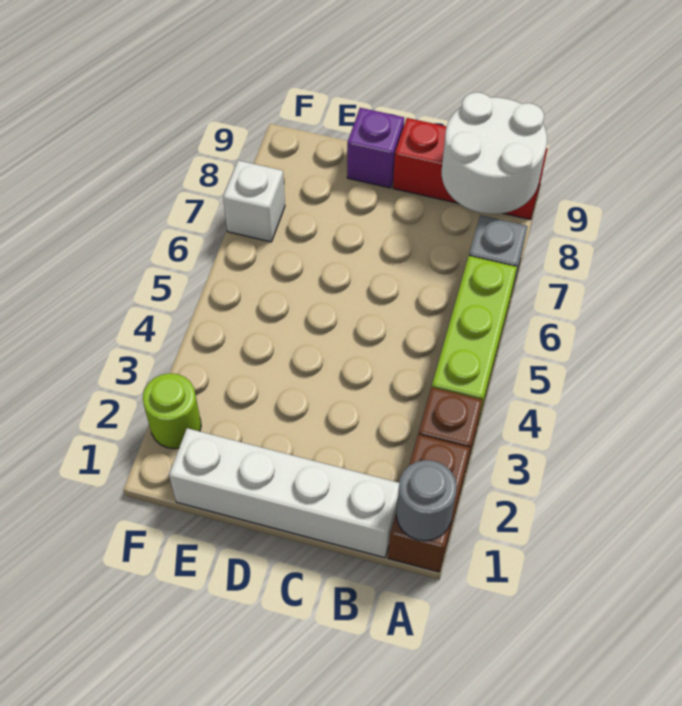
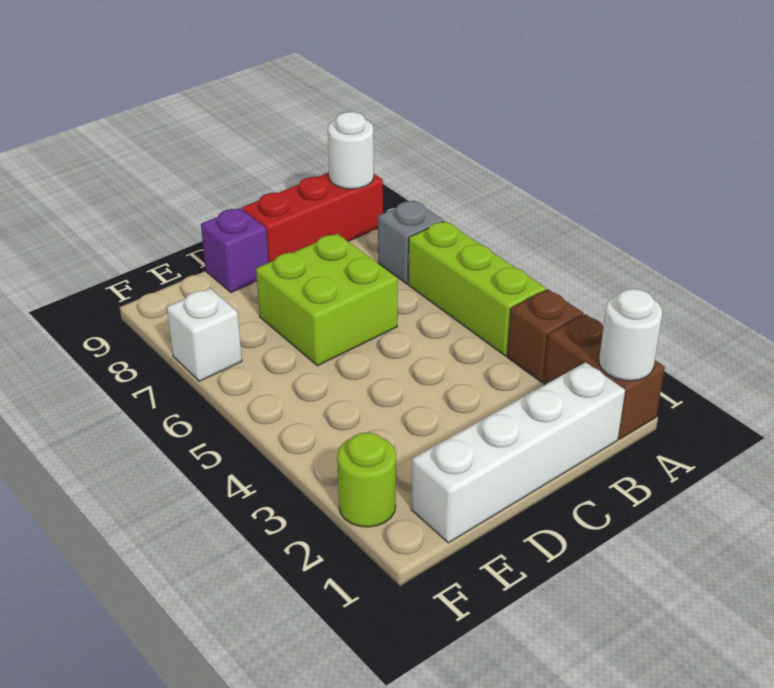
grey 1x1 round brick [396,460,457,541] -> white 1x1 round brick [599,289,662,381]
white 2x2 round brick [442,92,547,214] -> white 1x1 round brick [328,112,374,189]
none -> lime 2x2 brick [256,234,398,366]

